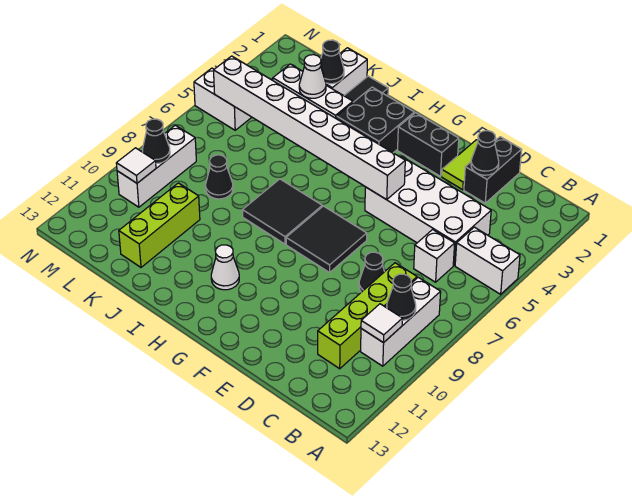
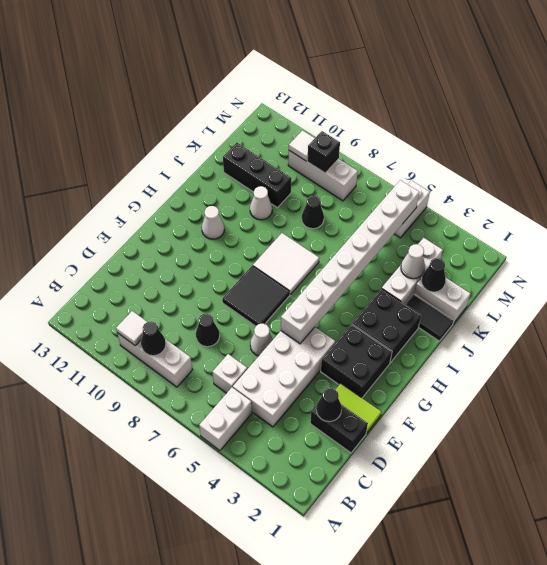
lime 1x4 brick [318,263,417,369] -> none
none -> white 1x1 cone [250,324,273,356]
black 1x2 brick [398,113,459,176] -> black 2x2 brick [321,324,392,398]
black 2x2 tile [243,179,322,244] -> white 2x2 tile [253,233,319,294]
none -> white 1x1 cone [250,186,272,220]
lime 1x3 brick [119,183,200,267] -> black 1x3 brick [223,143,291,208]
black 1x1 cone [143,119,170,164] -> black 1x1 brick [307,131,340,173]

